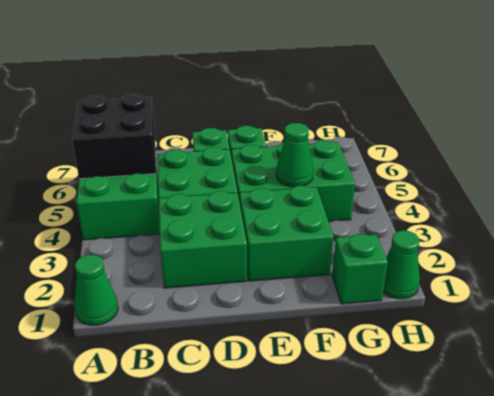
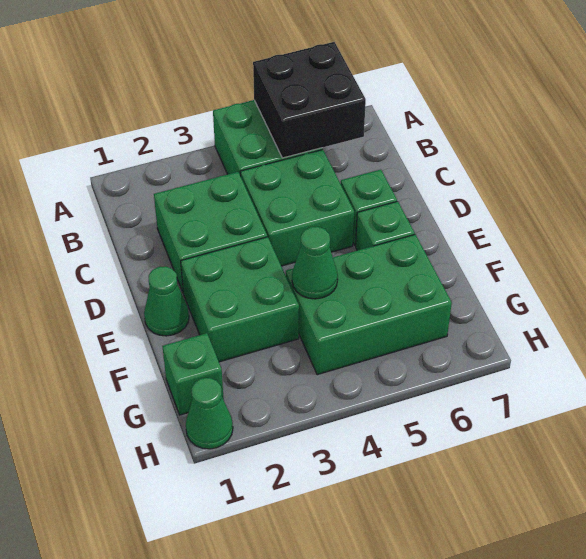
green 1x1 cone [74,255,118,325] -> green 1x1 cone moved to [144,266,189,336]
green 2x3 brick [231,140,355,221] -> green 2x3 brick turned to [286,234,452,375]

